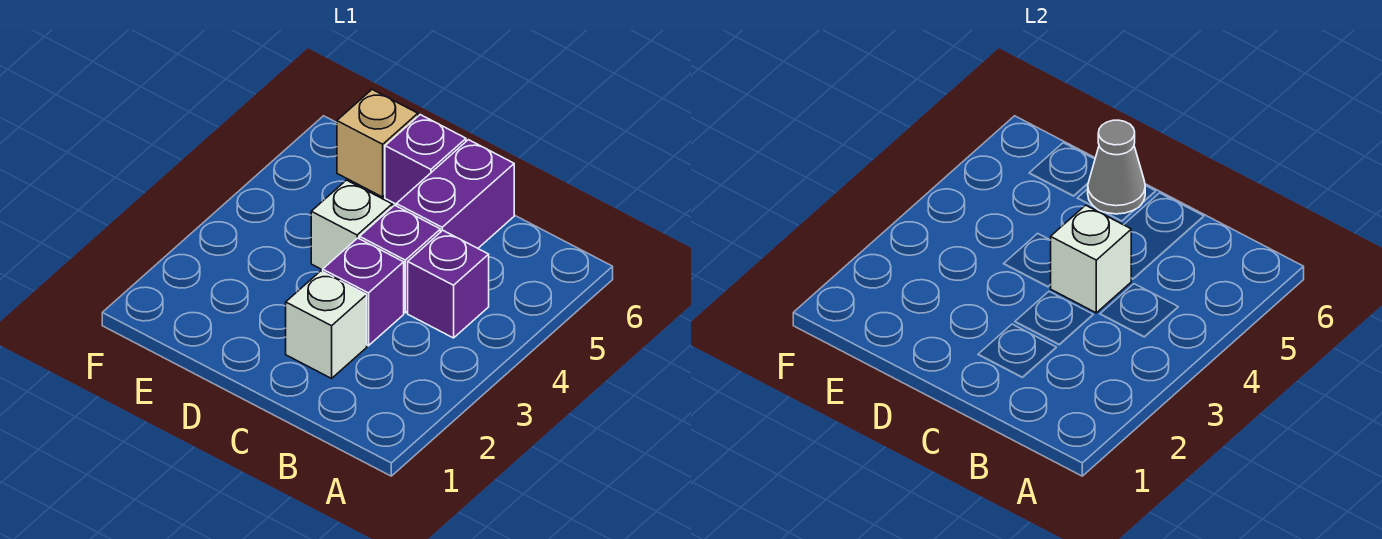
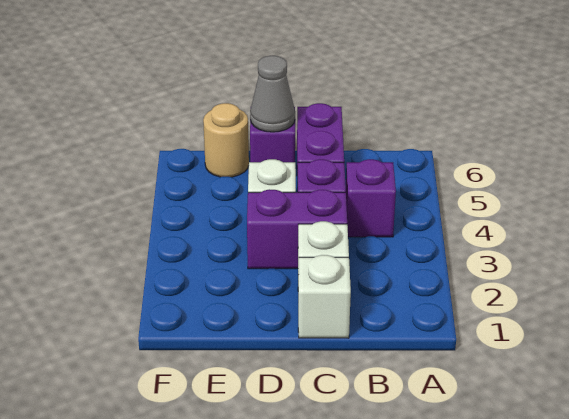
purple 1x1 brick [323,238,404,346] -> purple 1x2 brick [247,189,347,269]
white 1x1 brick [1051,205,1131,313] -> white 1x1 brick moved to [298,255,351,338]
tan 1x1 brick [337,90,418,197] -> tan 1x1 round brick [203,103,249,177]

